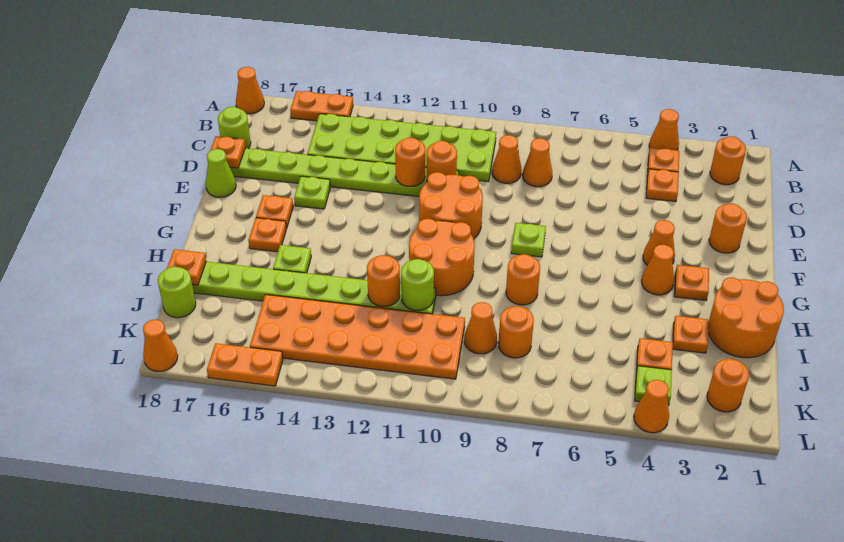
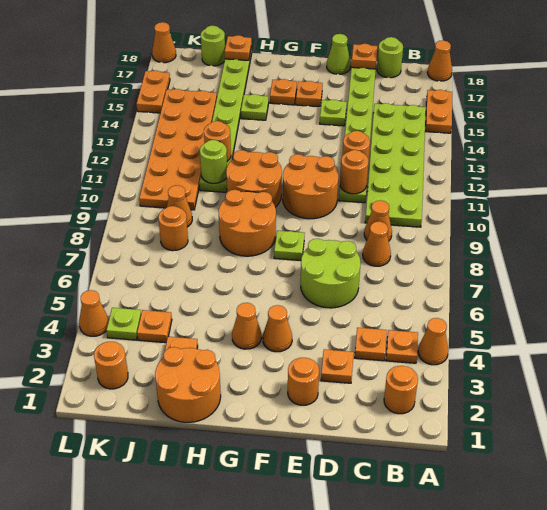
none -> lime 2x2 round brick [301,239,360,308]
orange 1x1 plate [674,265,709,300] -> orange 1x1 plate moved to [321,349,354,383]
orange 1x1 round brick [506,254,540,305] -> orange 2x2 round brick [219,190,276,256]

